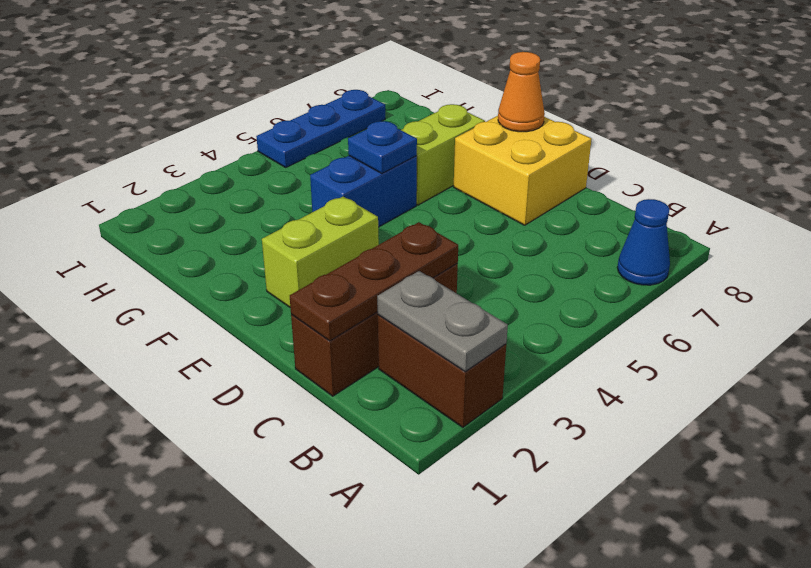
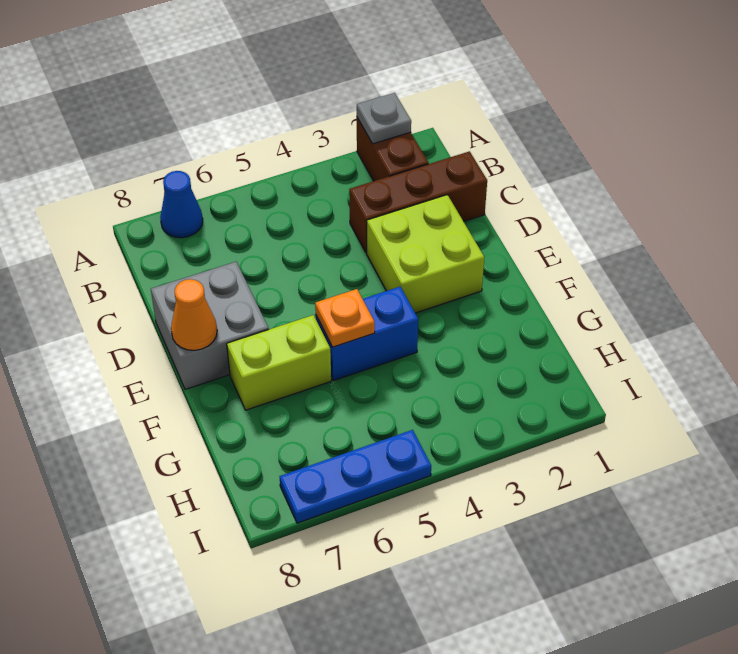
grey 1x2 plate [377,271,508,372] -> grey 1x1 plate [357,93,411,144]
brown 1x3 plate [290,222,458,341] -> none
yellow 2x2 brick [454,116,592,225] -> grey 2x2 brick [151,262,269,389]
lime 1x2 brick [262,197,379,307] -> lime 2x2 brick [367,195,484,313]
blue 1x1 plate [348,121,417,173] -> orange 1x1 plate [315,289,375,347]

